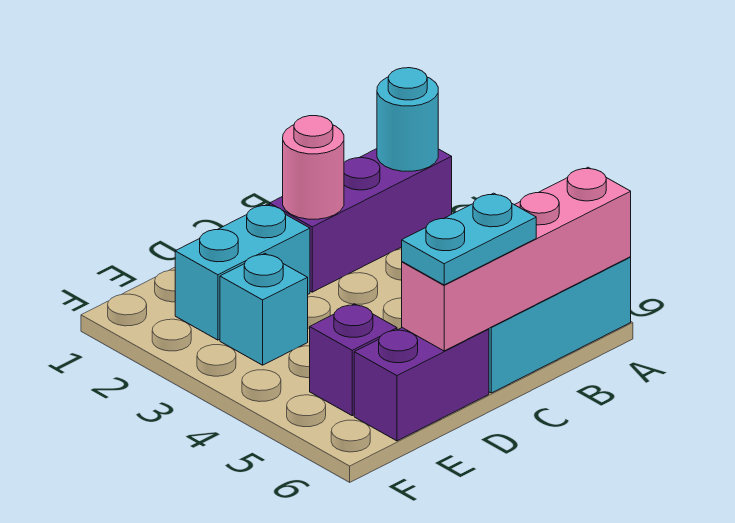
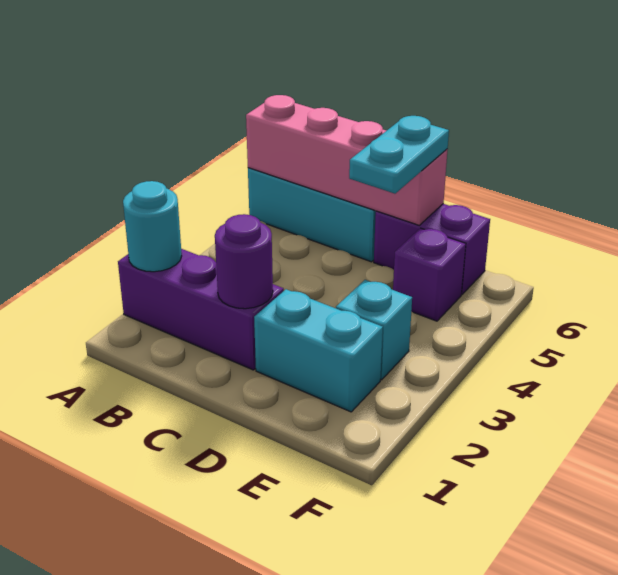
pink 1x1 round brick [283,116,344,219] -> purple 1x1 round brick [215,214,273,309]
cyan 1x2 plate [402,193,536,285] -> cyan 1x2 plate turned to [349,116,449,194]

